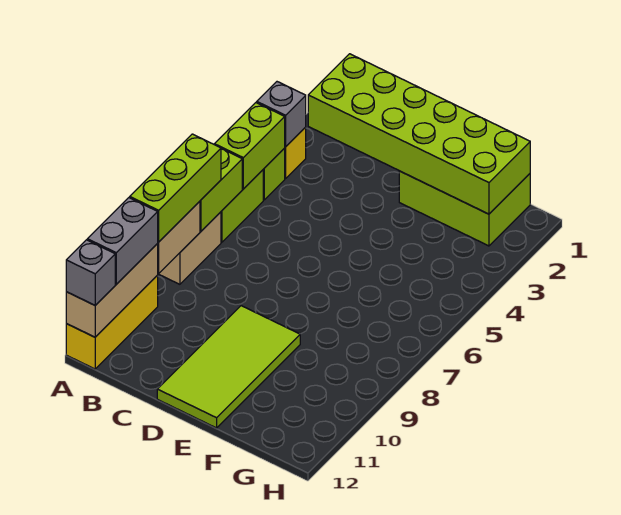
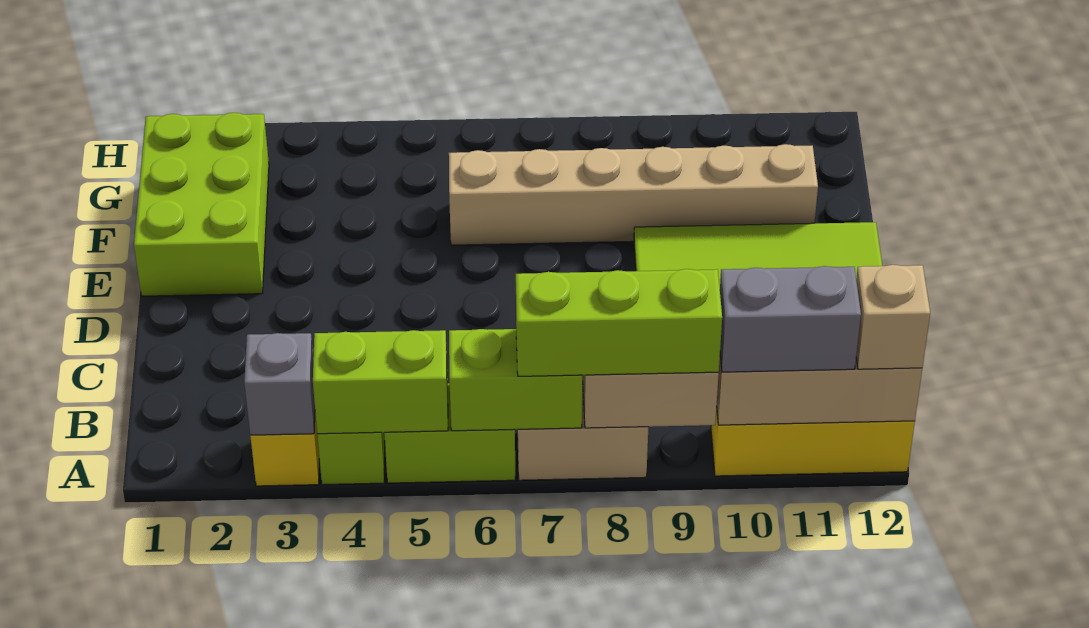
grey 1x1 brick [66,240,115,305] -> tan 1x1 brick [856,265,930,369]
lime 2x6 brick [308,54,530,214] -> none
none -> tan 1x6 brick [449,144,818,245]

